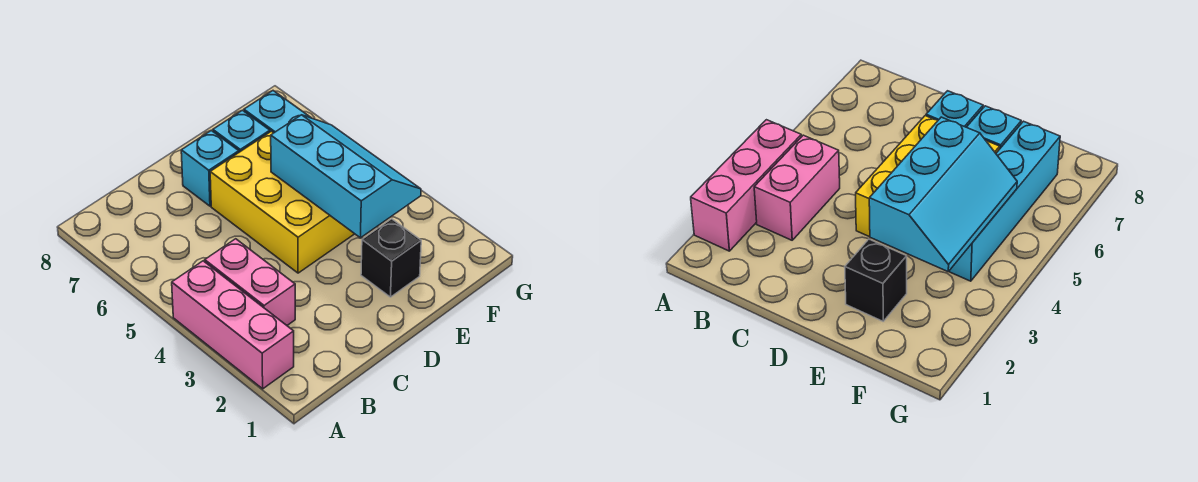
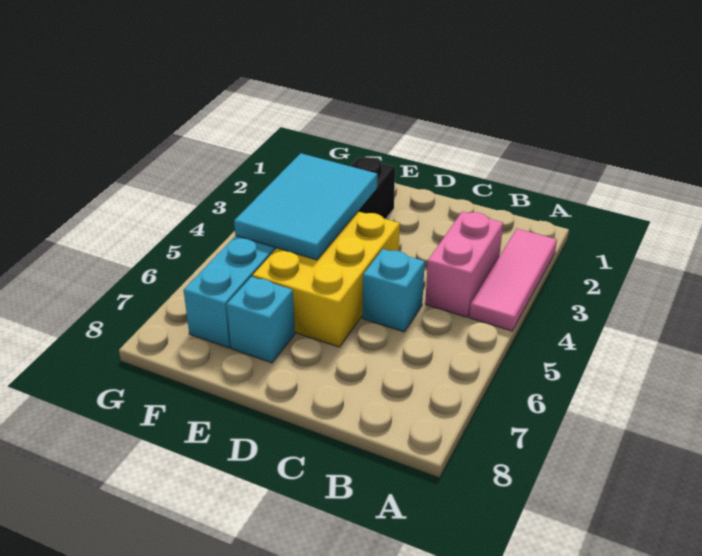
pink 1x3 brick [172,261,294,389] -> pink 1x3 tile [469,229,557,331]
cyan 1x1 brick [181,130,239,206] -> cyan 1x1 brick moved to [363,249,425,332]
cyan 2x3 slope [271,115,421,238] -> cyan 2x3 tile [234,153,377,260]

